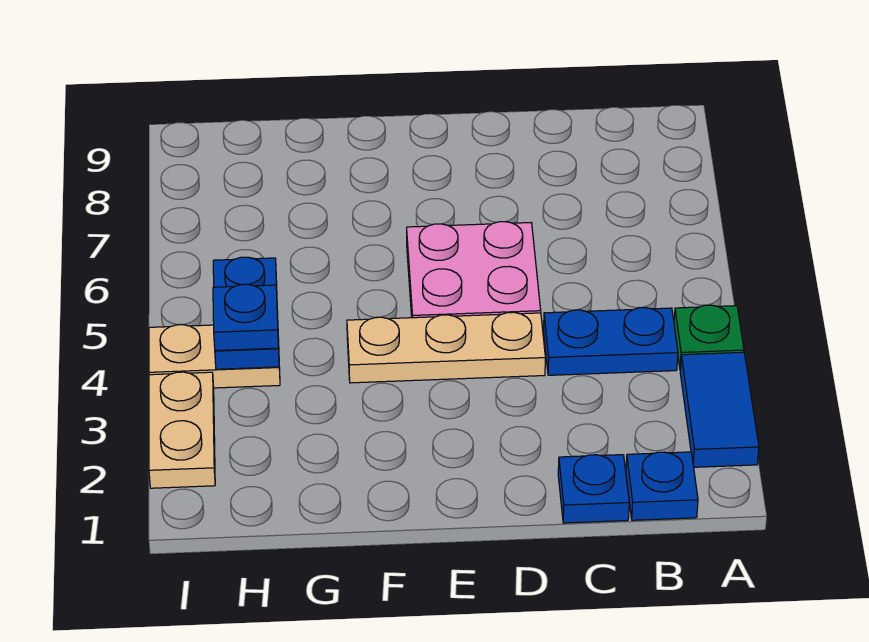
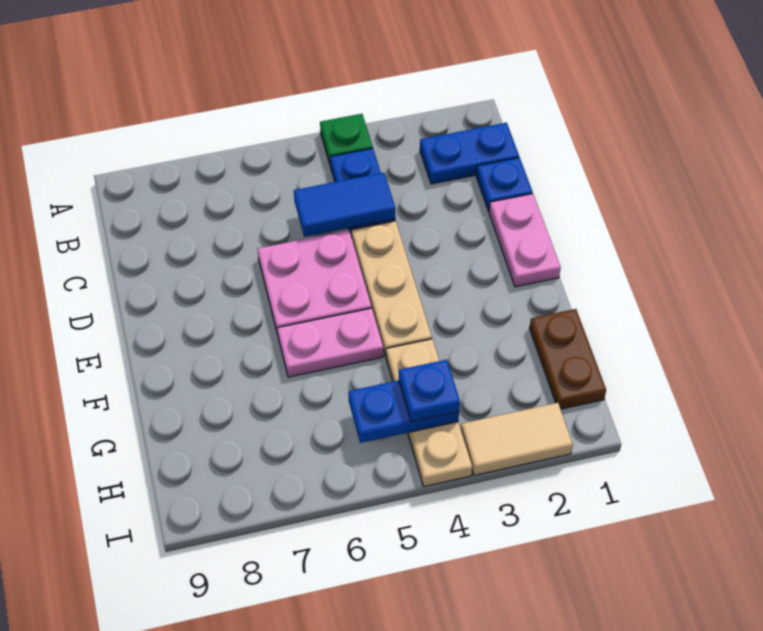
blue 1x2 tile [680,352,759,467] -> blue 1x2 tile moved to [294,173,395,237]
blue 1x1 plate [626,452,698,520] -> blue 1x2 plate [420,123,519,184]
none -> pink 1x2 plate [489,194,561,287]
none -> pink 1x2 plate [277,308,383,377]
none -> brown 1x2 plate [530,309,606,409]
tan 1x2 plate [149,325,280,388] -> tan 1x3 plate [386,339,472,487]
tan 1x2 plate [149,372,215,488] -> tan 1x2 tile [461,403,573,475]

